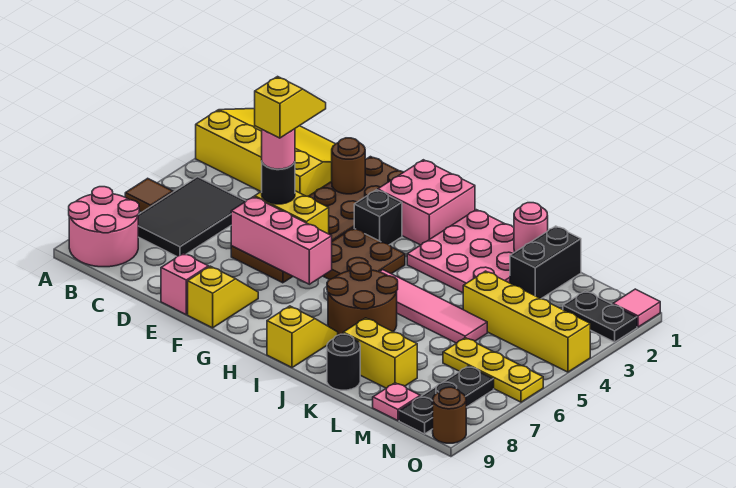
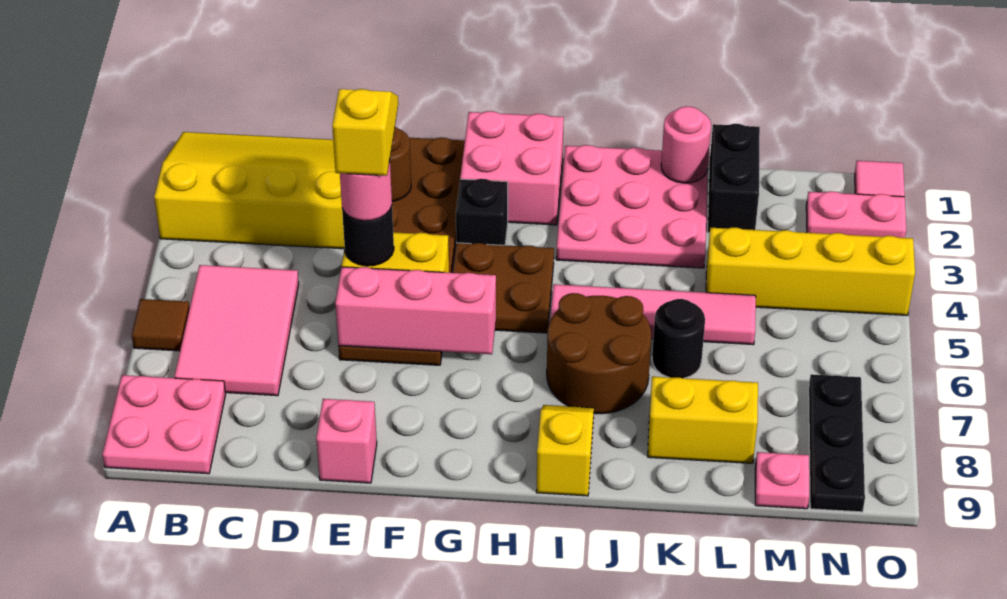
pink 2x2 round brick [69,187,139,267] -> pink 2x2 plate [103,375,226,474]
black 2x3 tile [138,177,246,256] -> pink 2x3 tile [175,265,299,396]
yellow 1x2 slope [188,266,258,328] -> none
black 1x1 round brick [327,334,360,390] -> black 1x1 round brick moved to [652,299,705,378]
yellow 1x3 plate [443,338,543,402] -> none
black 1x2 plate [563,291,637,342] -> pink 1x2 plate [806,191,906,238]
brown 1x1 round brick [433,387,466,443] -> none

